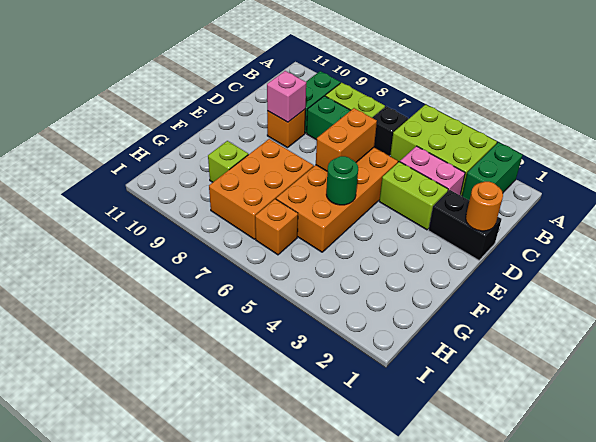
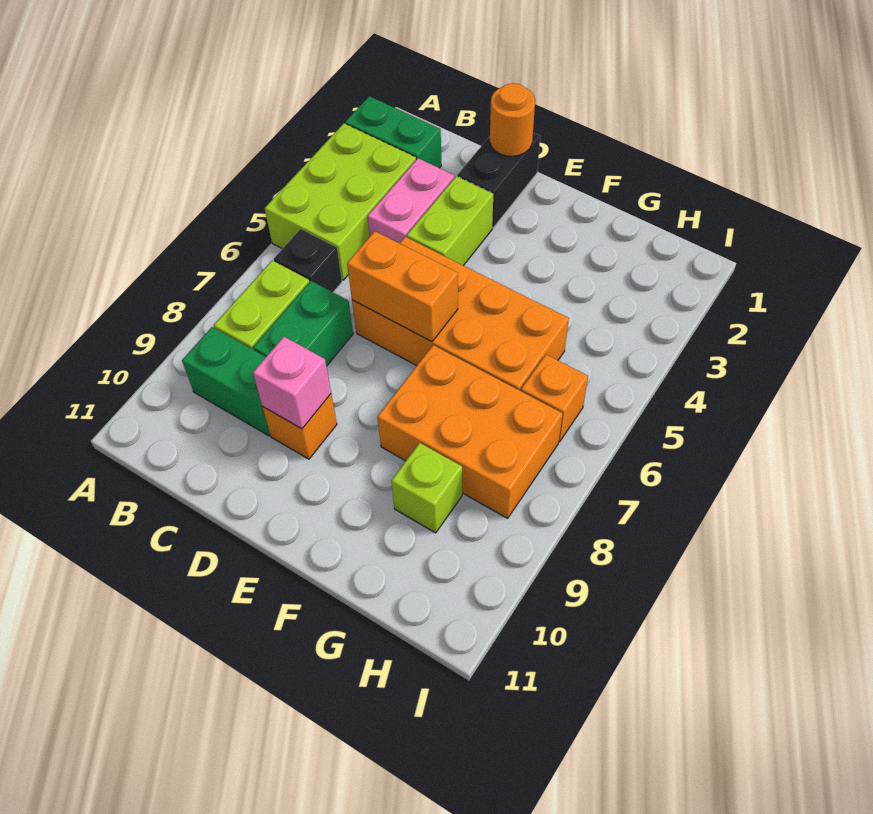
green 1x1 round brick [326,156,358,205] -> none

